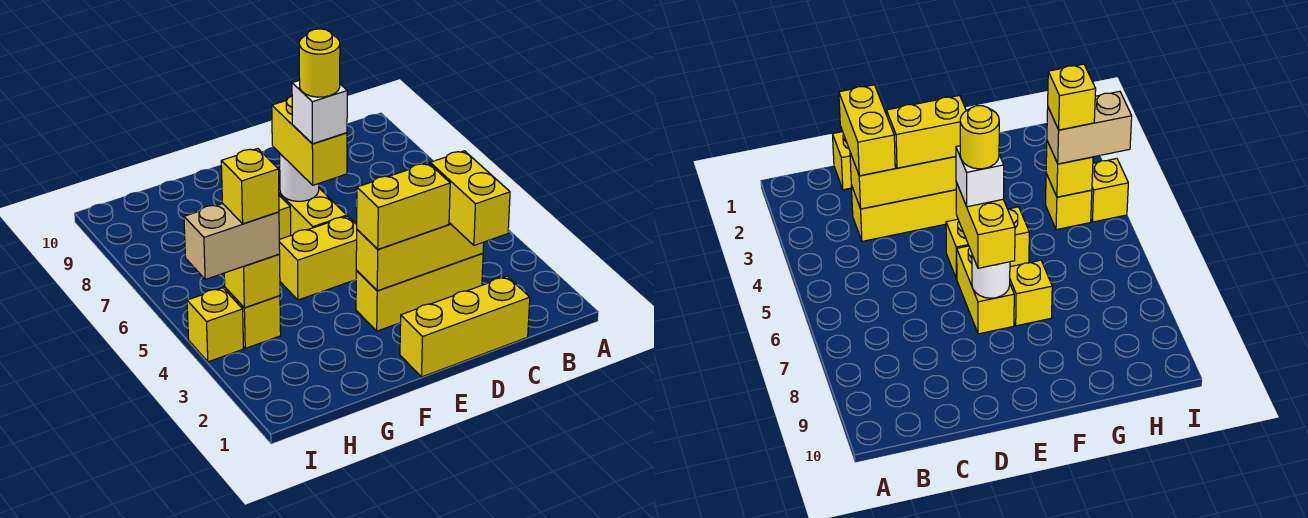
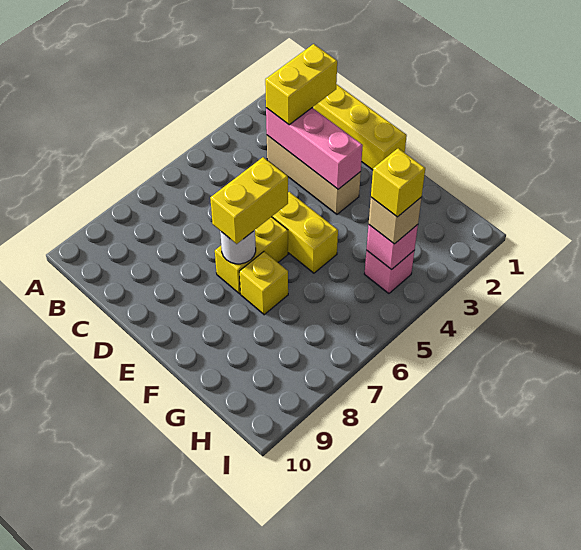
yellow 1x3 brick [356,253,483,331] -> tan 1x3 brick [267,135,361,214]
yellow 1x3 brick [356,223,484,291] -> pink 1x3 brick [266,108,363,189]
yellow 1x2 brick [357,163,450,249] -> none
white 1x1 brick [292,80,347,144] -> none
yellow 1x1 round brick [299,29,340,97] -> none
yellow 1x1 brick [225,288,281,348] -> pink 1x1 brick [365,250,414,294]
yellow 1x1 brick [224,254,280,308] -> pink 1x1 brick [366,225,418,270]
tan 1x2 brick [184,204,280,279] -> tan 1x1 brick [369,197,422,244]
yellow 1x1 brick [187,288,243,362] -> none

